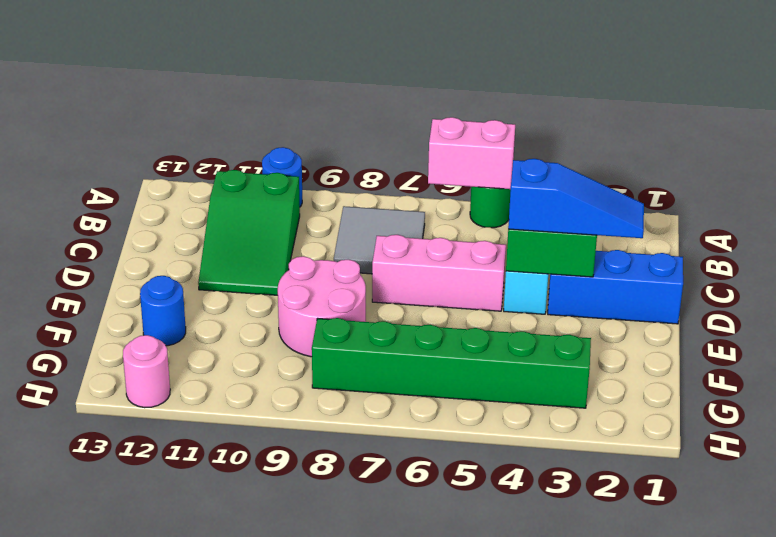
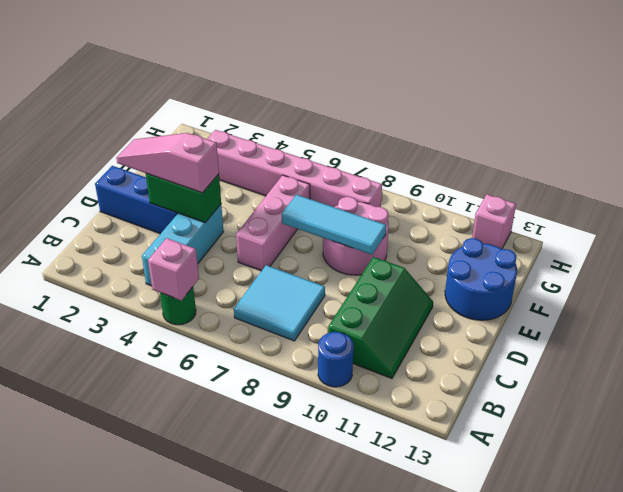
pink 1x2 brick [428,117,515,189] -> pink 1x1 brick [148,238,199,300]
grey 2x2 tile [334,206,425,274] -> cyan 2x2 tile [234,265,325,341]
green 2x3 slope [198,170,300,295] -> green 2x3 slope turned to [328,257,433,379]
blue 1x3 slope [508,159,644,238] -> pink 1x3 slope [116,133,219,193]
pink 1x3 brick [372,235,506,311] -> pink 1x3 brick turned to [236,175,310,271]
none -> cyan 1x3 tile [282,195,386,255]
blue 1x1 round brick [140,276,186,346] -> blue 2x2 round brick [445,238,517,320]
green 1x6 brick [312,318,591,408] -> pink 1x6 brick [207,130,382,207]
pink 1x1 round brick [123,335,170,408] -> pink 1x1 brick [472,195,516,249]

